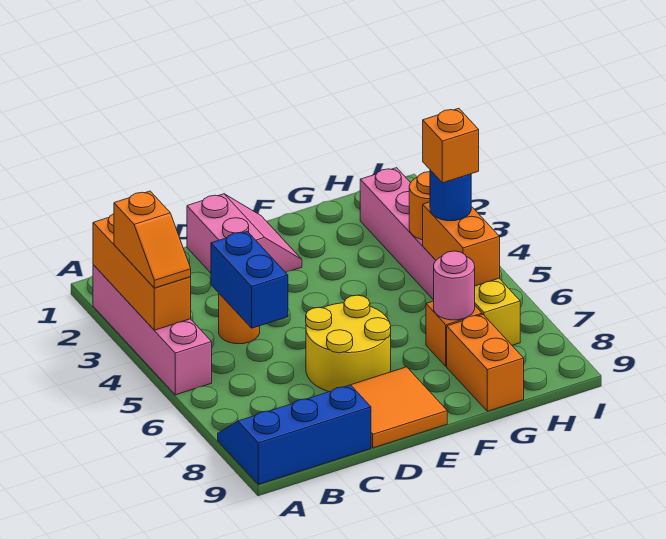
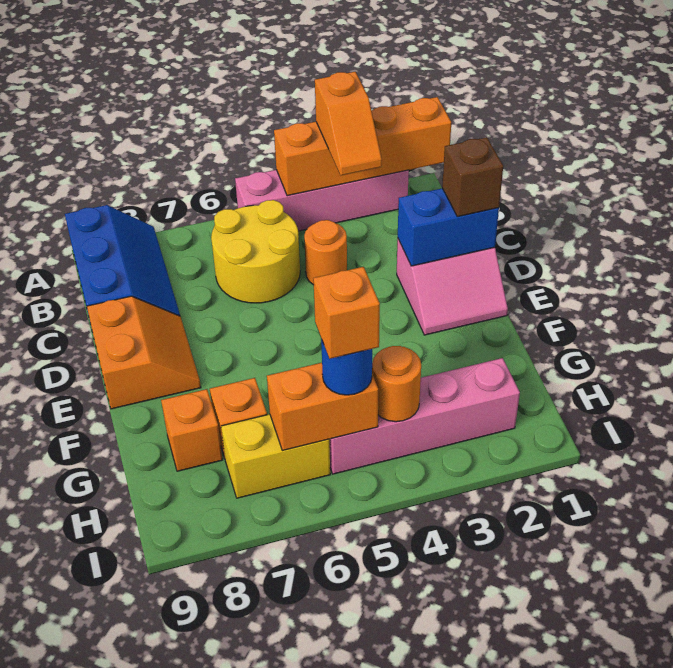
orange 1x3 brick [93,214,191,330] -> orange 1x4 brick [274,97,451,196]
orange 1x2 slope [114,191,191,288] -> orange 1x2 slope turned to [315,72,382,175]
blue 1x2 brick [211,231,288,328] -> blue 1x2 brick moved to [398,188,499,266]
none -> brown 1x1 brick [442,137,503,217]
yellow 2x2 round brick [306,295,391,392] -> yellow 2x2 round brick moved to [211,200,300,303]
orange 2x2 tile [351,367,447,448] -> orange 2x2 slope [87,296,201,409]
pink 1x1 round brick [434,251,475,320] -> none
orange 1x2 brick [447,315,524,411] -> orange 1x1 brick [161,389,223,471]

